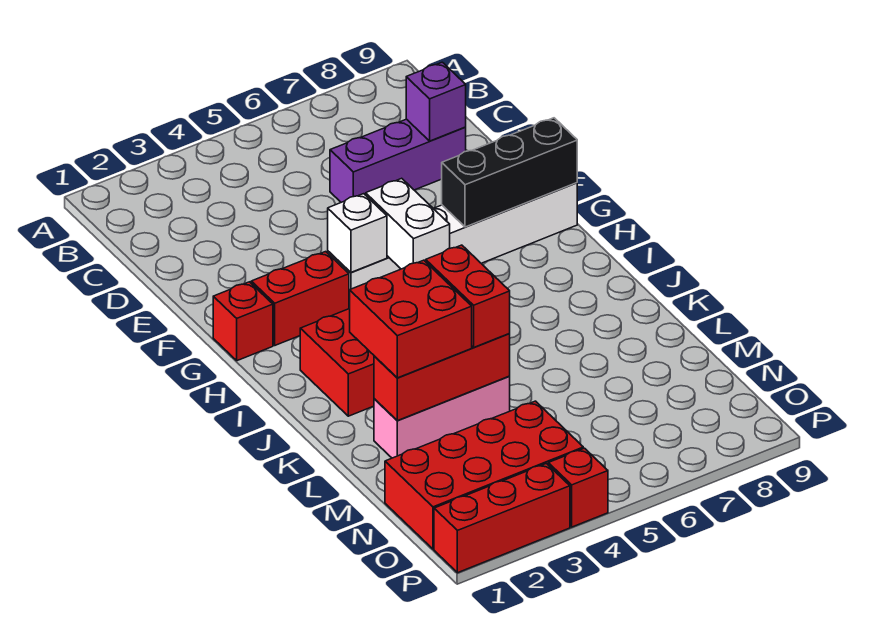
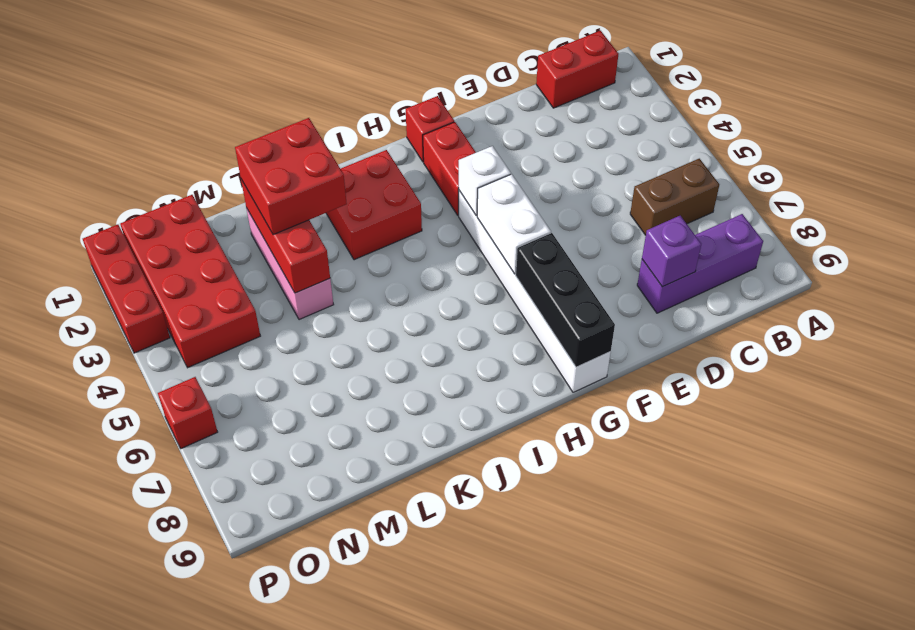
none -> brown 1x2 brick [630,159,719,235]
purple 1x3 brick [330,119,466,202] -> purple 1x3 brick turned to [637,214,763,313]
white 1x2 brick [366,178,450,269] -> white 1x2 brick turned to [477,174,551,274]
red 1x2 brick [426,245,510,347] -> red 1x2 brick moved to [536,31,618,108]
red 1x1 brick [548,448,608,527] -> red 1x1 brick moved to [158,377,217,449]

